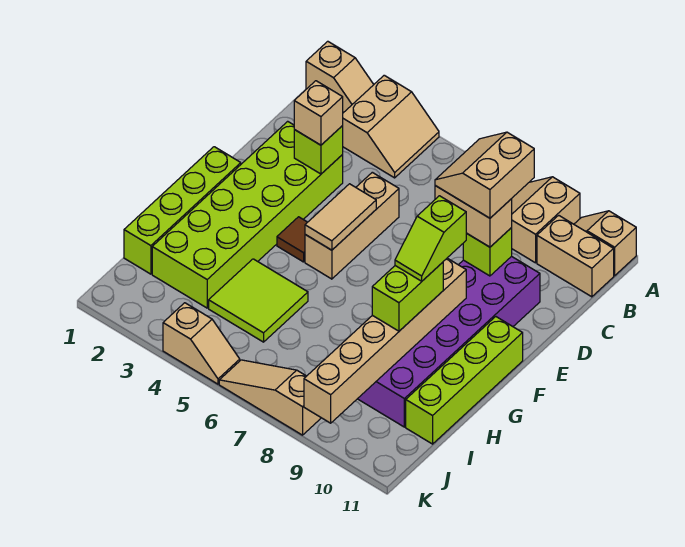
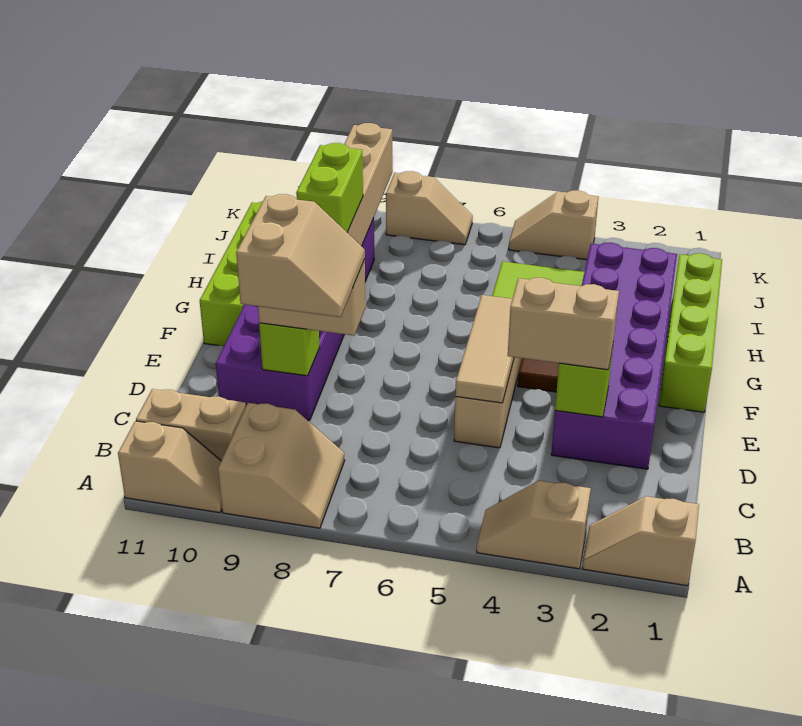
tan 2x2 slope [342,75,439,178] -> tan 1x2 slope [477,481,591,569]
lime 2x6 brick [152,121,343,308] -> purple 2x6 brick [551,243,677,469]
tan 1x1 brick [294,81,343,145] -> tan 1x2 brick [508,278,619,370]
tan 1x2 tile [305,184,376,250] -> tan 1x3 tile [455,295,514,403]
lime 1x2 slope [395,196,466,281] -> none
tan 1x3 slope [219,360,321,435] -> tan 1x2 slope [386,171,473,245]

